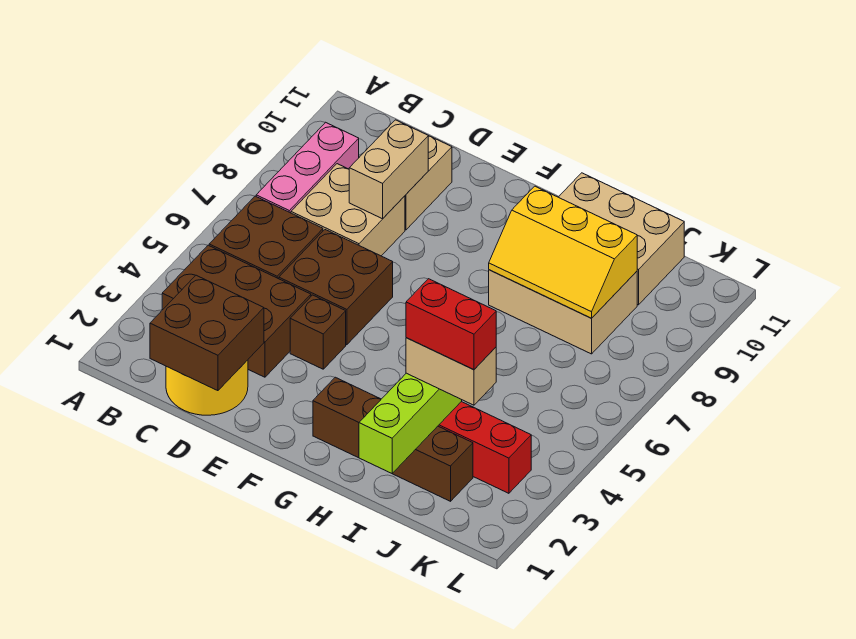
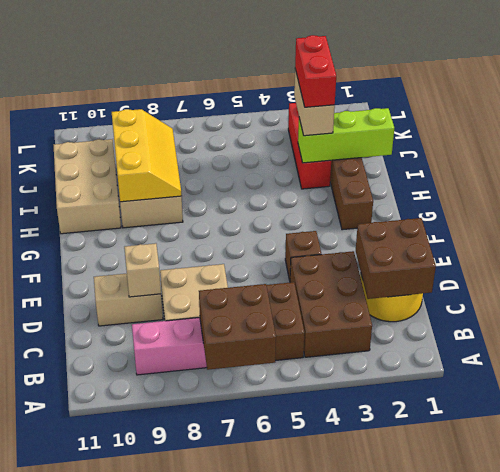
brown 2x2 brick [279,230,393,345] -> brown 2x2 brick moved to [199,284,276,370]
tan 1x2 brick [349,120,428,219] -> tan 1x1 brick [124,243,161,297]

